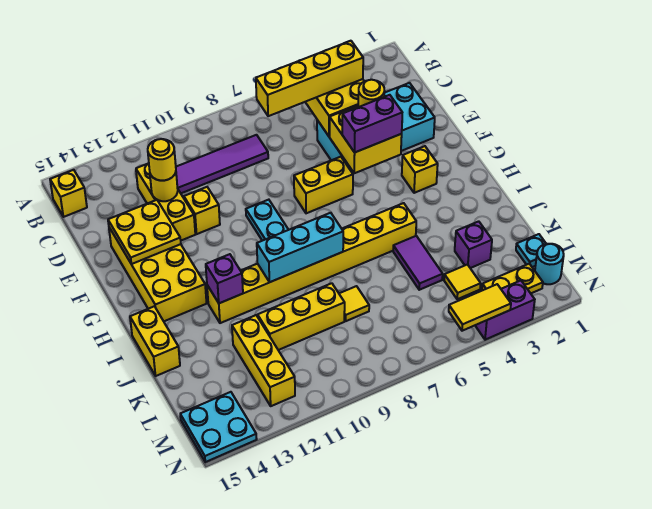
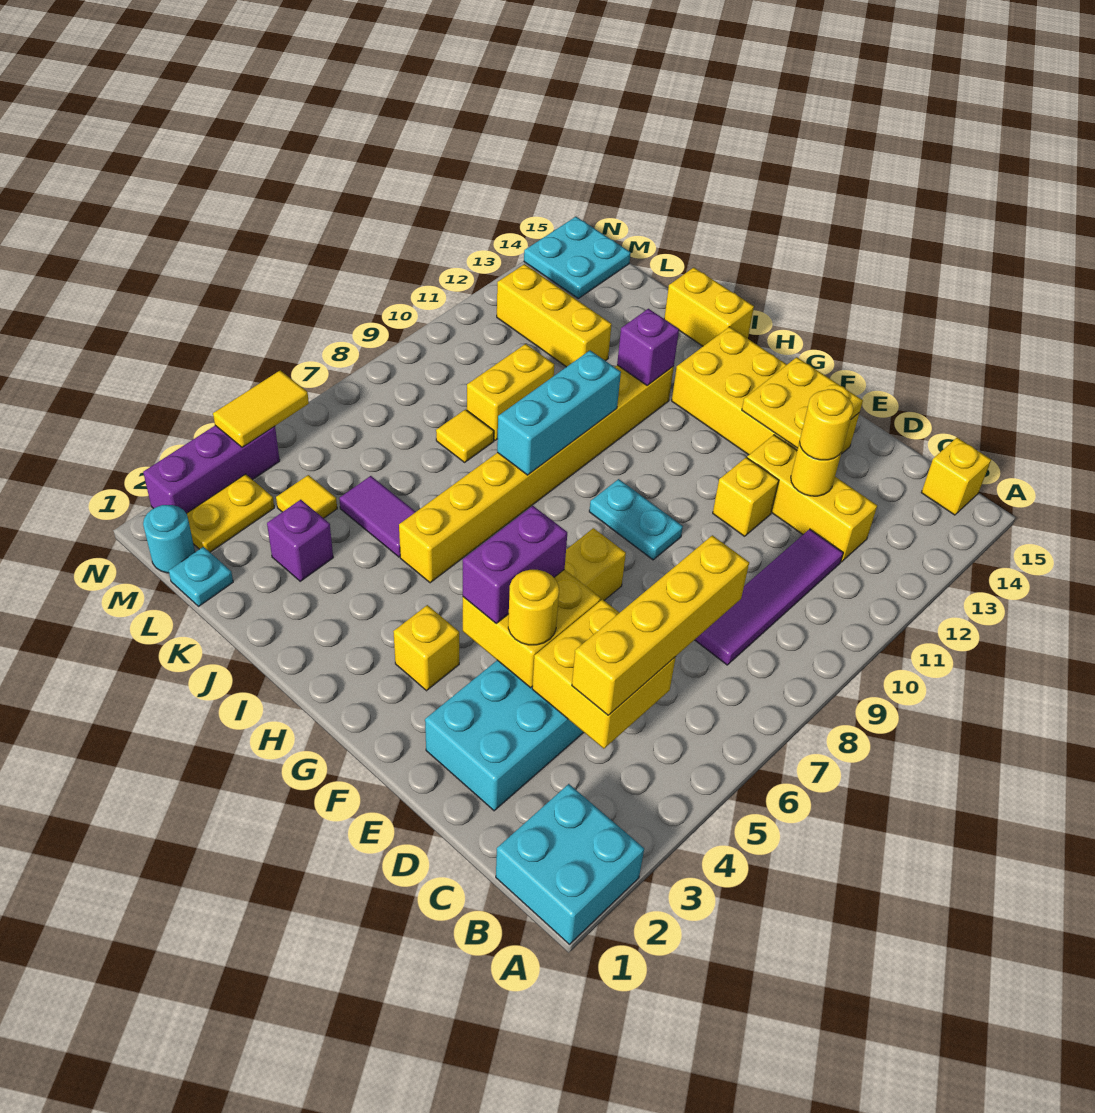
none -> cyan 2x2 brick [496,784,644,944]
yellow 1x3 brick [258,283,345,350] -> yellow 1x2 brick [467,344,554,440]
purple 1x2 brick [475,281,535,340] -> purple 1x3 brick [143,426,280,513]

